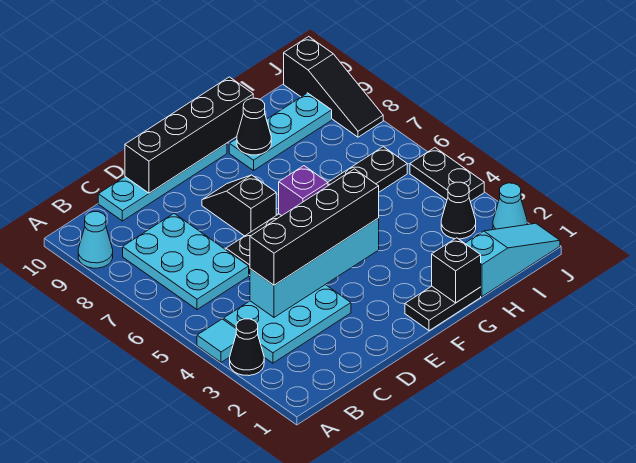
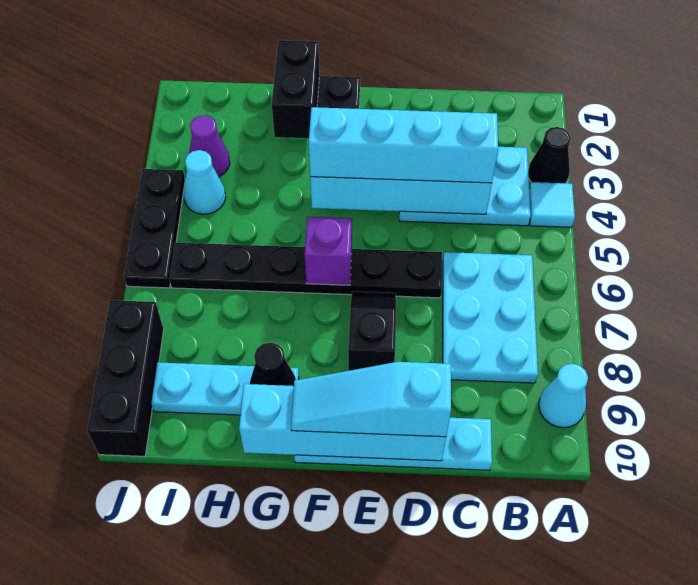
black 1x4 brick [250,169,379,285] -> cyan 1x4 brick [309,107,498,183]
black 1x4 brick [125,77,253,193] -> cyan 1x4 brick [239,384,446,461]
black 1x2 slope [202,175,276,236] -> black 1x2 slope turned to [348,291,396,371]
black 1x1 brick [432,238,481,303] -> black 1x2 brick [272,40,319,138]
cyan 1x3 slope [465,223,560,296] -> cyan 1x3 slope moved to [291,362,451,437]
black 1x1 cone [441,182,476,239] -> purple 1x1 cone [189,115,230,177]
cyan 1x1 cone [493,183,527,230] -> cyan 1x1 cone moved to [184,150,226,214]
black 1x2 plate [410,148,484,202] -> black 1x3 plate [124,169,185,288]
black 1x3 slope [284,37,383,137] -> black 1x3 brick [87,300,164,456]

